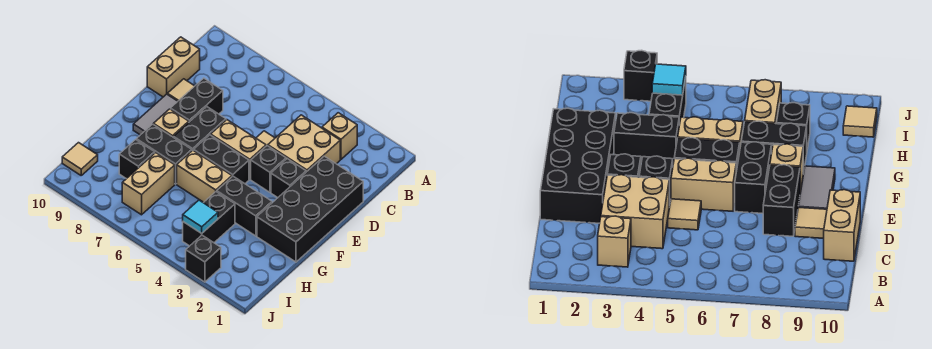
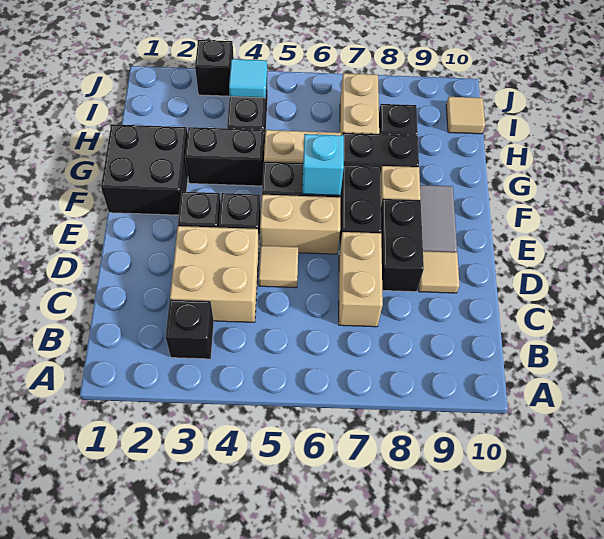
tan 1x1 brick [322,113,357,159] -> black 1x1 brick [166,300,214,359]
tan 1x2 brick [147,37,200,97] -> tan 1x2 brick moved to [339,232,383,327]
black 2x4 brick [257,156,363,262] -> black 2x2 brick [101,124,188,215]
none -> cyan 1x1 brick [302,134,344,195]

